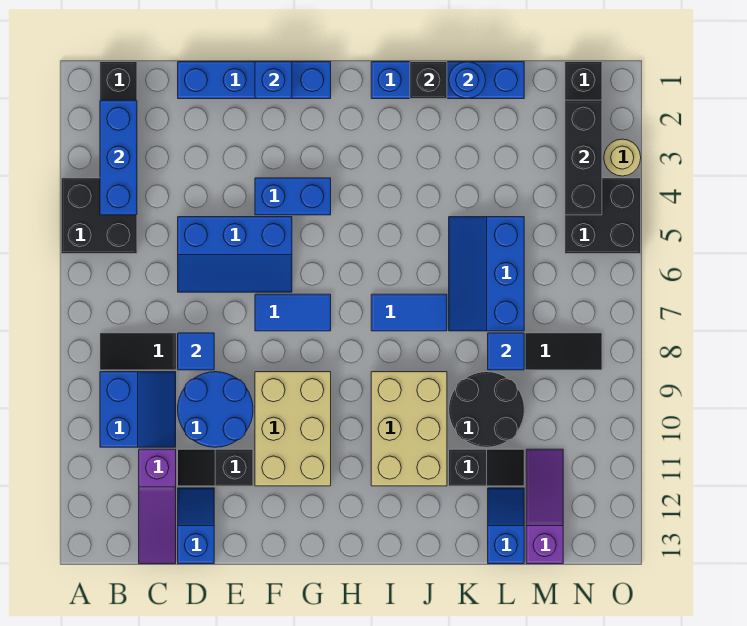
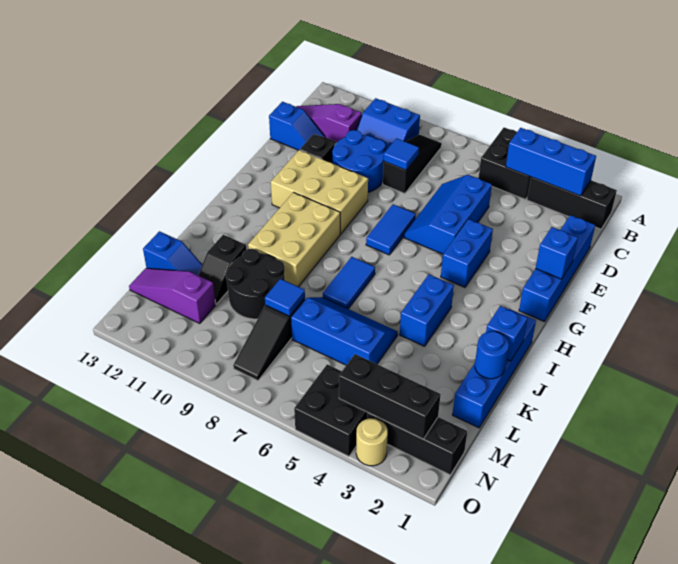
none -> blue 1x2 brick [400,274,454,346]
tan 2x3 brick [371,372,447,486] -> tan 2x3 brick turned to [248,192,340,287]
black 1x1 brick [410,62,447,99] -> blue 1x1 brick [486,306,527,361]
purple 1x3 slope [526,449,563,564] -> purple 1x3 slope turned to [129,268,216,324]

